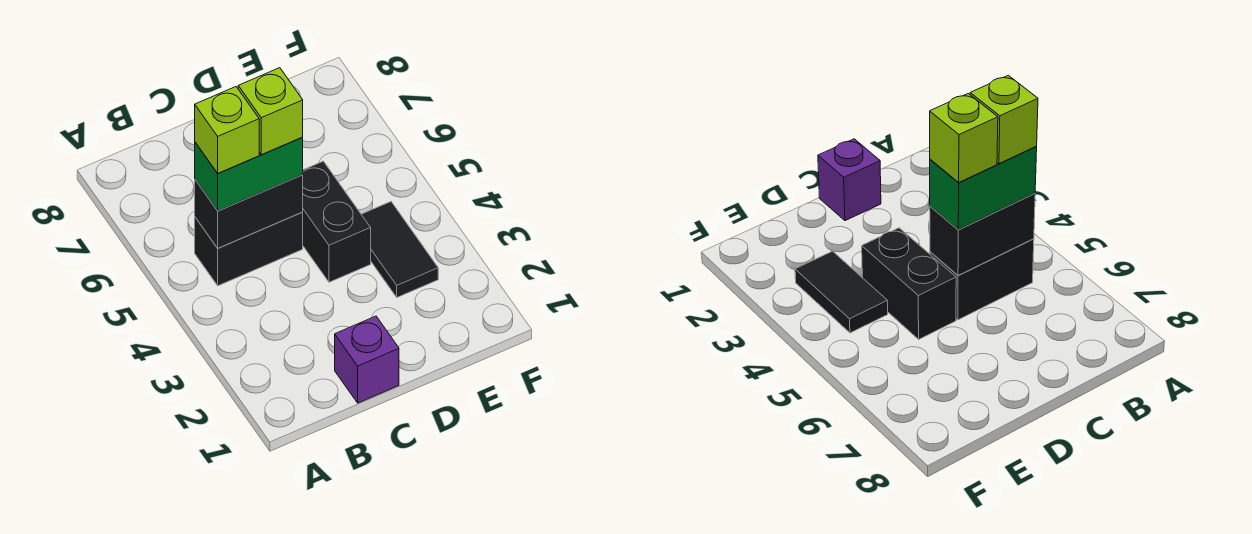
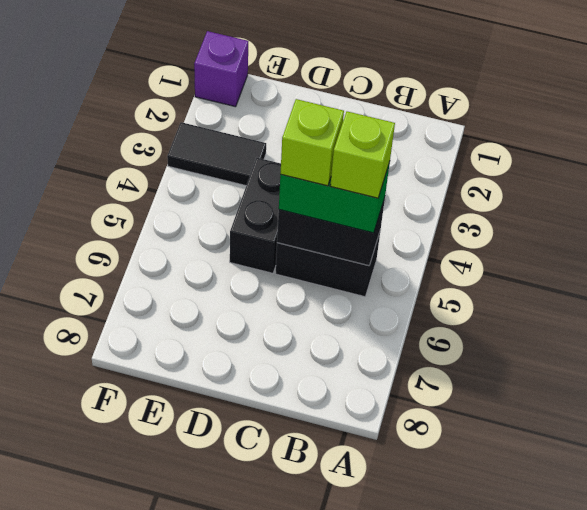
purple 1x1 brick [335,316,399,403] -> purple 1x1 brick moved to [194,31,248,107]
black 1x2 tile [361,202,438,297] -> black 1x2 tile turned to [167,122,266,186]

